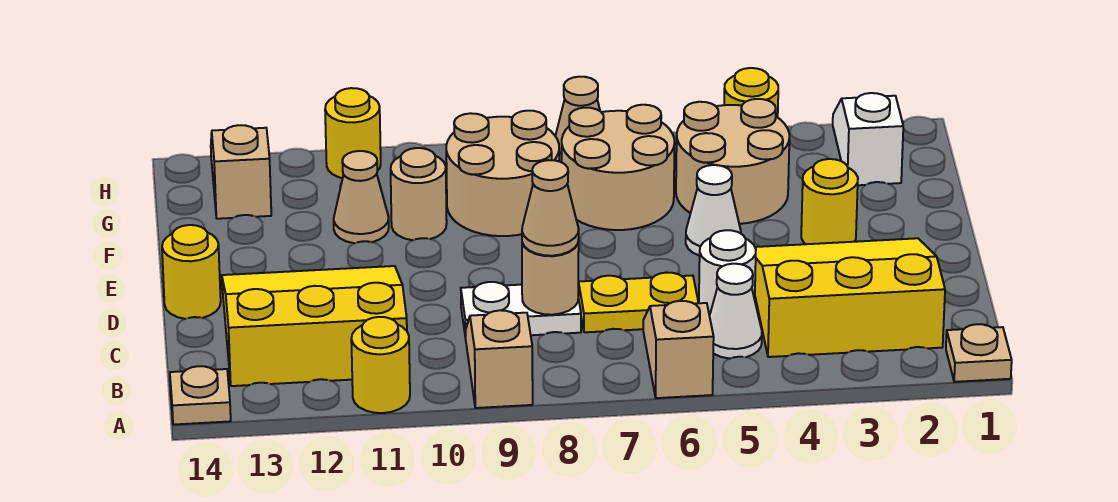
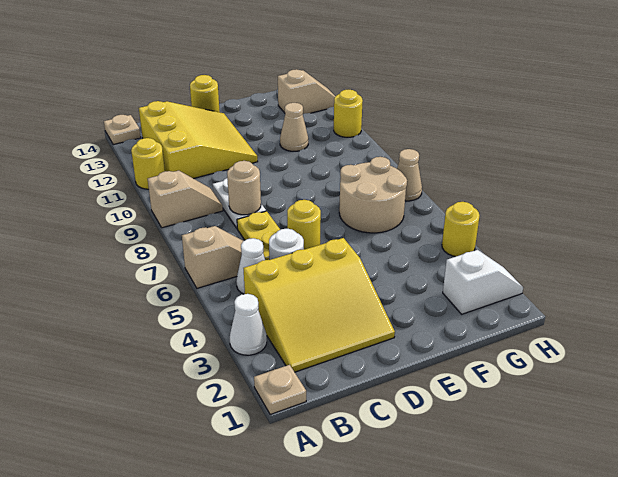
yellow 3x3 slope [755,238,945,357] -> yellow 3x3 slope turned to [243,238,395,372]
tan 1x1 cone [522,160,579,256] -> none
yellow 1x1 round brick [801,159,858,244] -> yellow 1x1 round brick moved to [287,200,321,250]
white 1x1 cone [686,165,741,256] -> white 1x1 cone moved to [230,294,267,355]
tan 2x2 round brick [676,99,789,224] -> none
tan 2x2 round brick [446,111,559,236] -> none
tan 1x1 round brick [391,148,447,240] -> none

